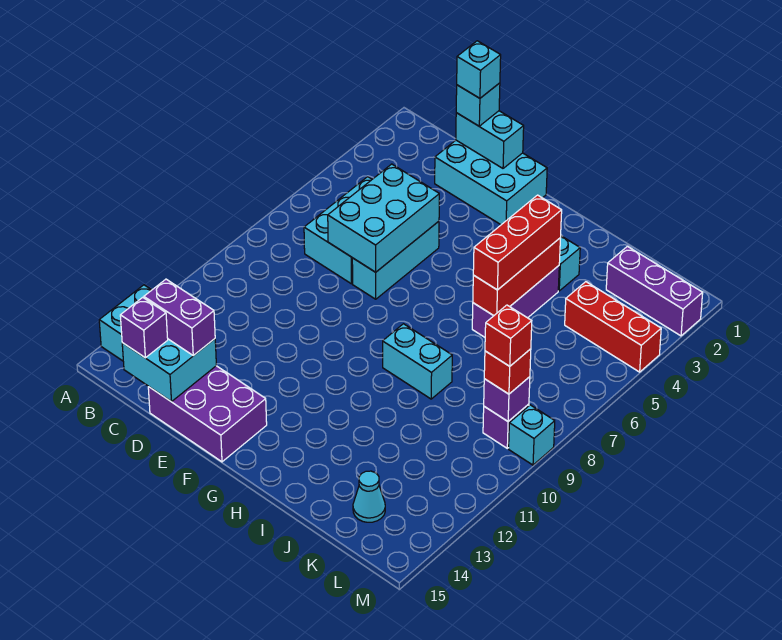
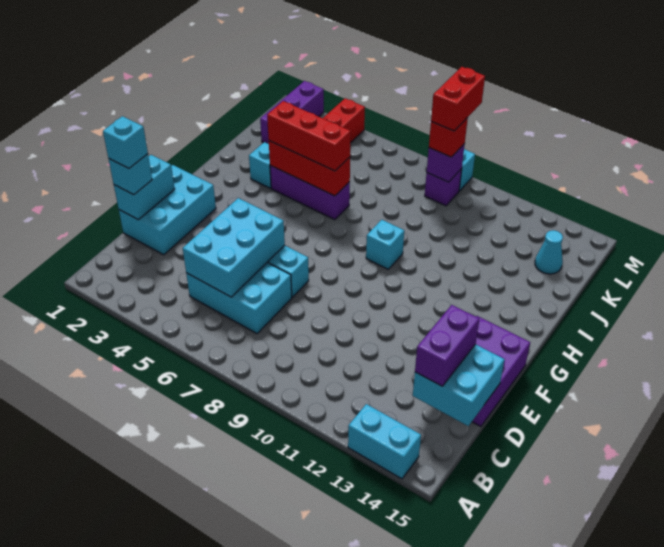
purple 1x1 brick [120,297,168,358] -> none
cyan 2x3 brick [328,164,439,272] -> cyan 2x3 brick turned to [183,198,285,297]
cyan 1x2 brick [383,324,452,399] -> cyan 1x1 brick [366,220,404,269]
red 1x1 brick [485,305,532,366] -> red 1x2 brick [431,67,485,131]

